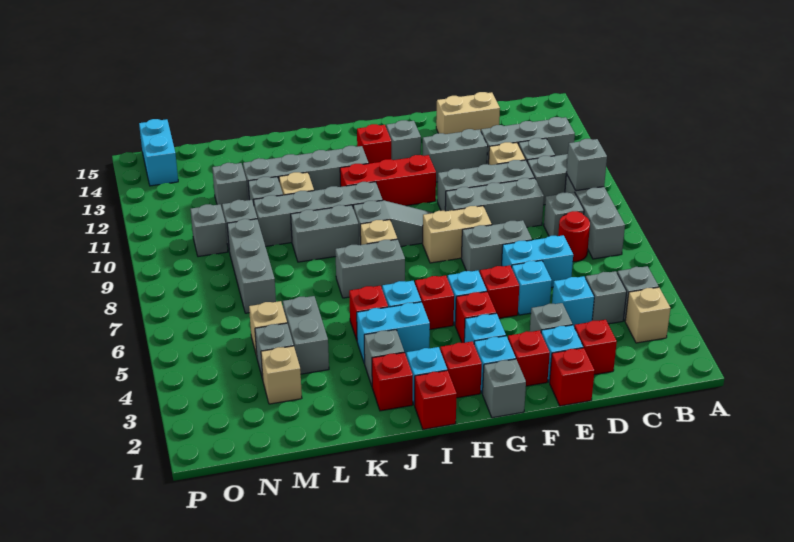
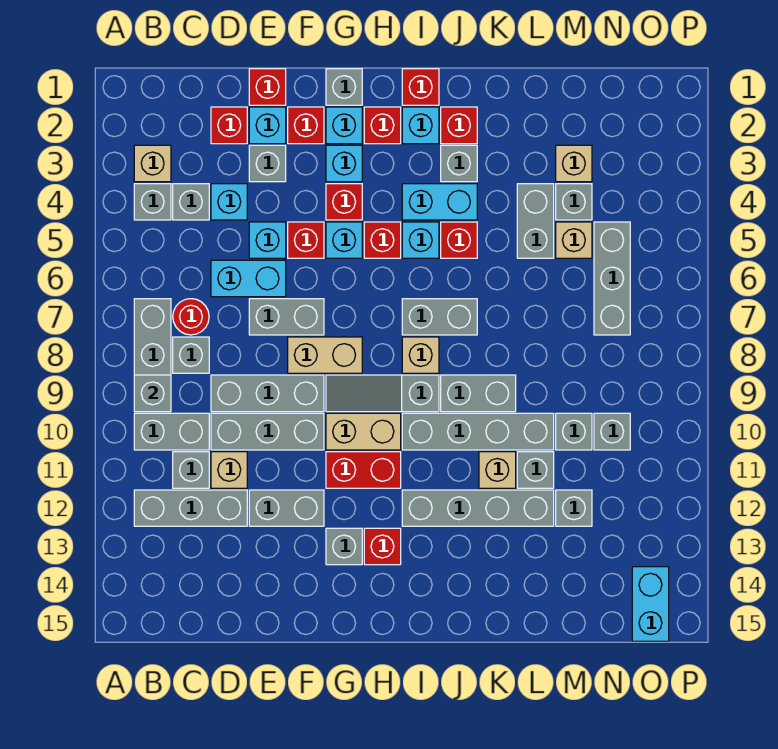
tan 1x2 brick [436,92,500,134] -> tan 1x2 brick moved to [326,413,401,450]
red 1x3 brick [340,155,436,206] -> red 1x2 brick [326,452,401,488]
grey 1x3 brick [227,219,276,313] -> grey 1x3 brick moved to [594,222,630,335]

